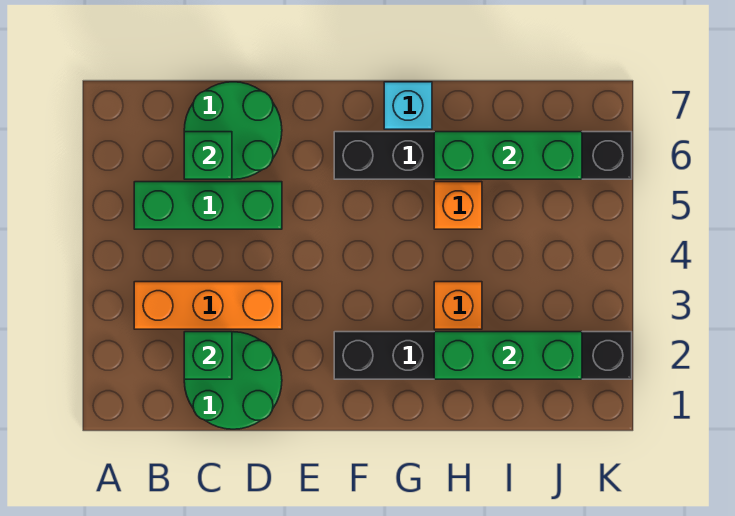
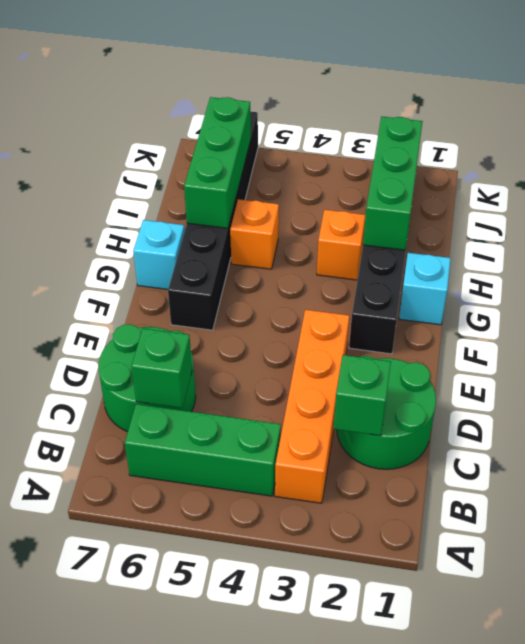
orange 1x3 brick [134,282,282,329] -> orange 1x4 brick [275,310,349,503]
green 1x3 brick [134,182,282,229] -> green 1x3 brick turned to [125,404,281,496]
none -> cyan 1x1 brick [399,253,451,325]

